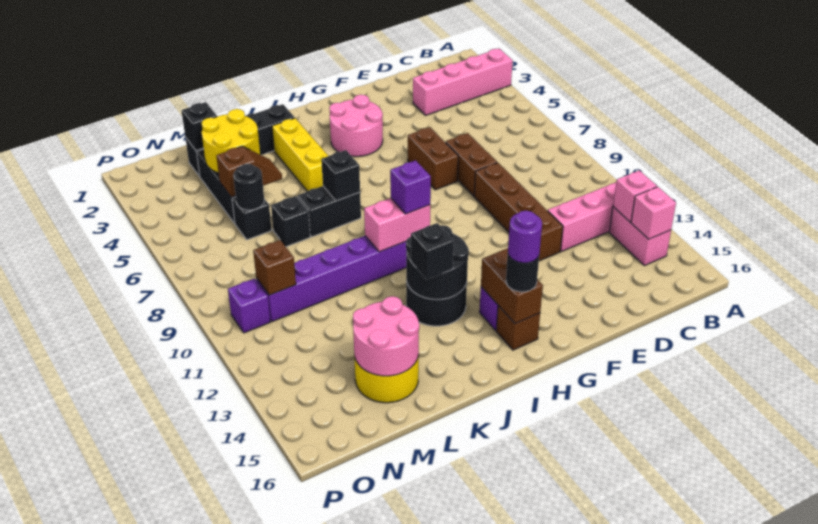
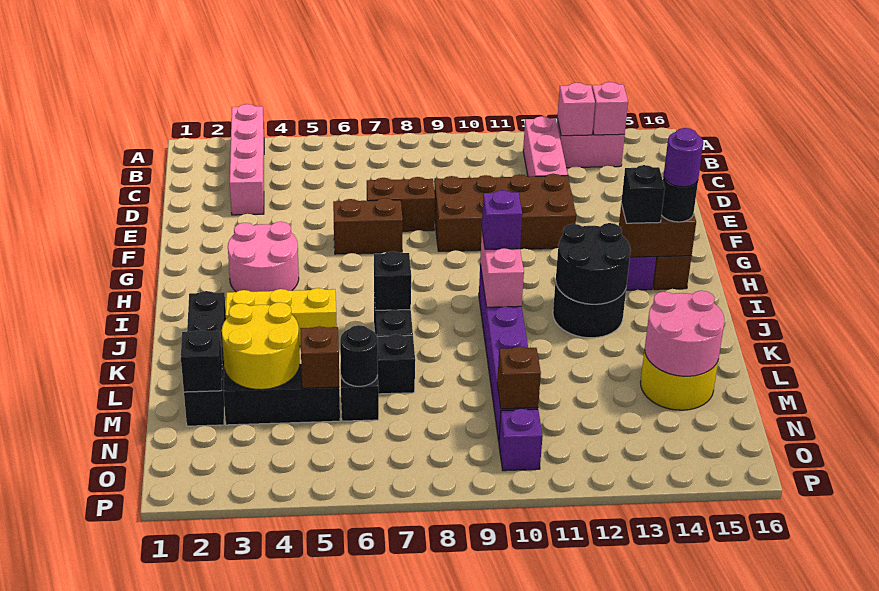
brown 1x4 brick [474,163,563,261] -> brown 2x4 brick [434,174,576,251]
black 1x1 brick [411,223,454,280] -> black 1x1 brick moved to [621,165,665,223]

